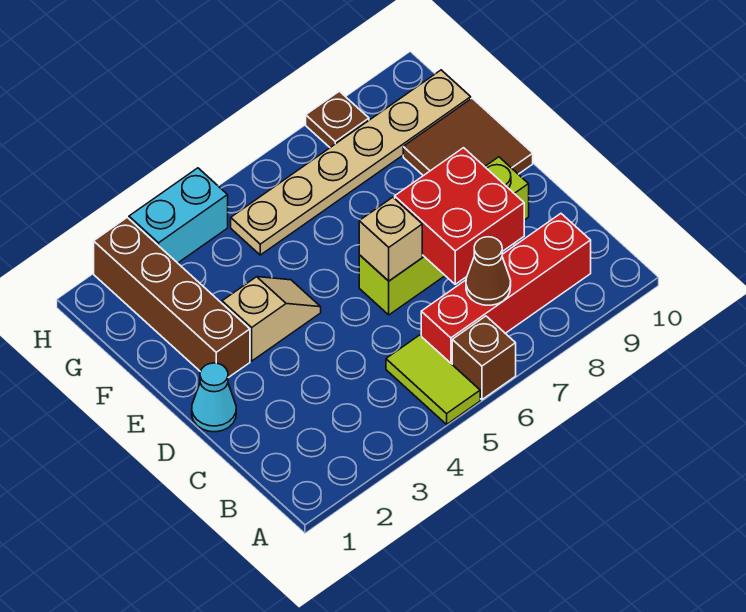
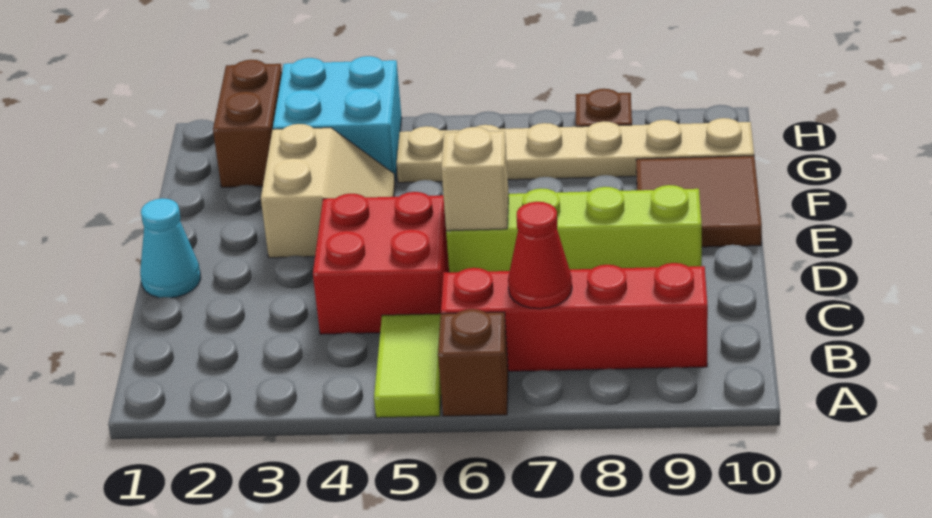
brown 1x1 cone [466,237,511,305] -> red 1x1 cone [508,202,572,309]
red 2x2 brick [395,148,524,284] -> red 2x2 brick moved to [313,192,449,334]
brown 1x4 brick [94,218,250,378] -> brown 1x2 brick [213,60,282,187]
tan 1x2 slope [222,277,321,361] -> tan 2x2 slope [261,124,395,258]
cyan 1x2 brick [129,168,228,263] -> cyan 2x2 brick [273,56,402,181]

